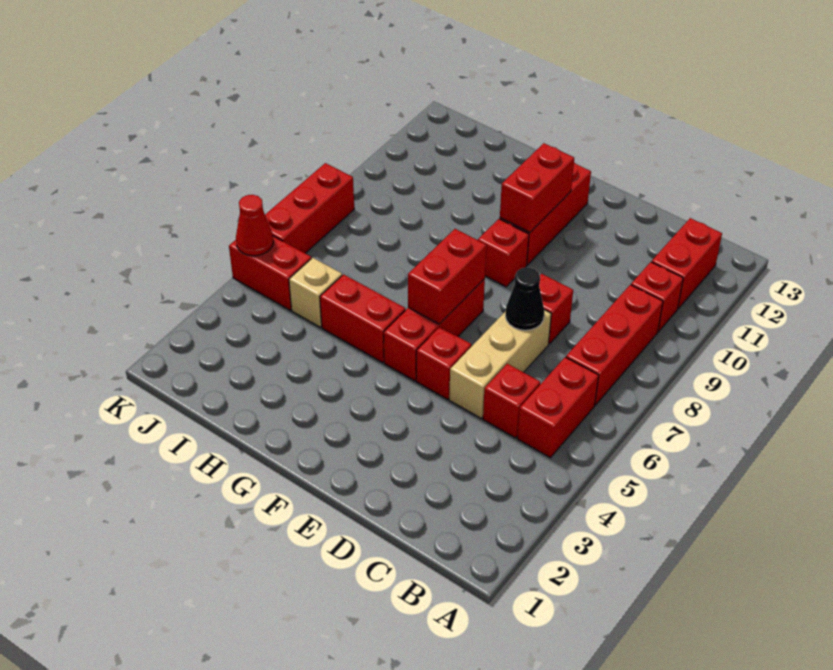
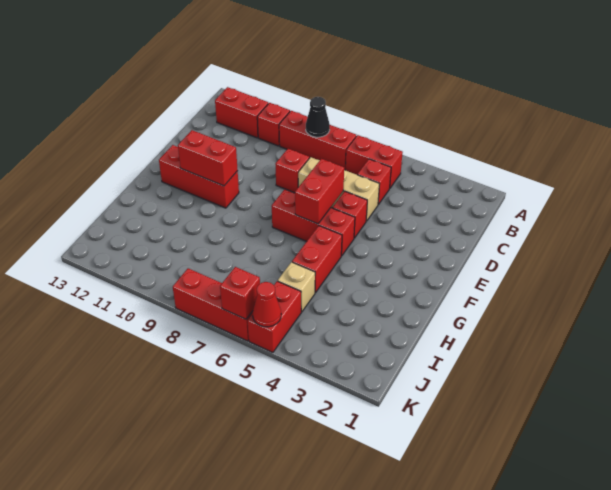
black 1x1 cone [505,268,544,330] -> black 1x1 cone moved to [306,97,330,137]
red 1x2 brick [408,229,486,324] -> red 1x2 brick turned to [295,159,344,224]
red 1x1 brick [478,219,529,287] -> red 1x1 brick moved to [220,267,260,319]

